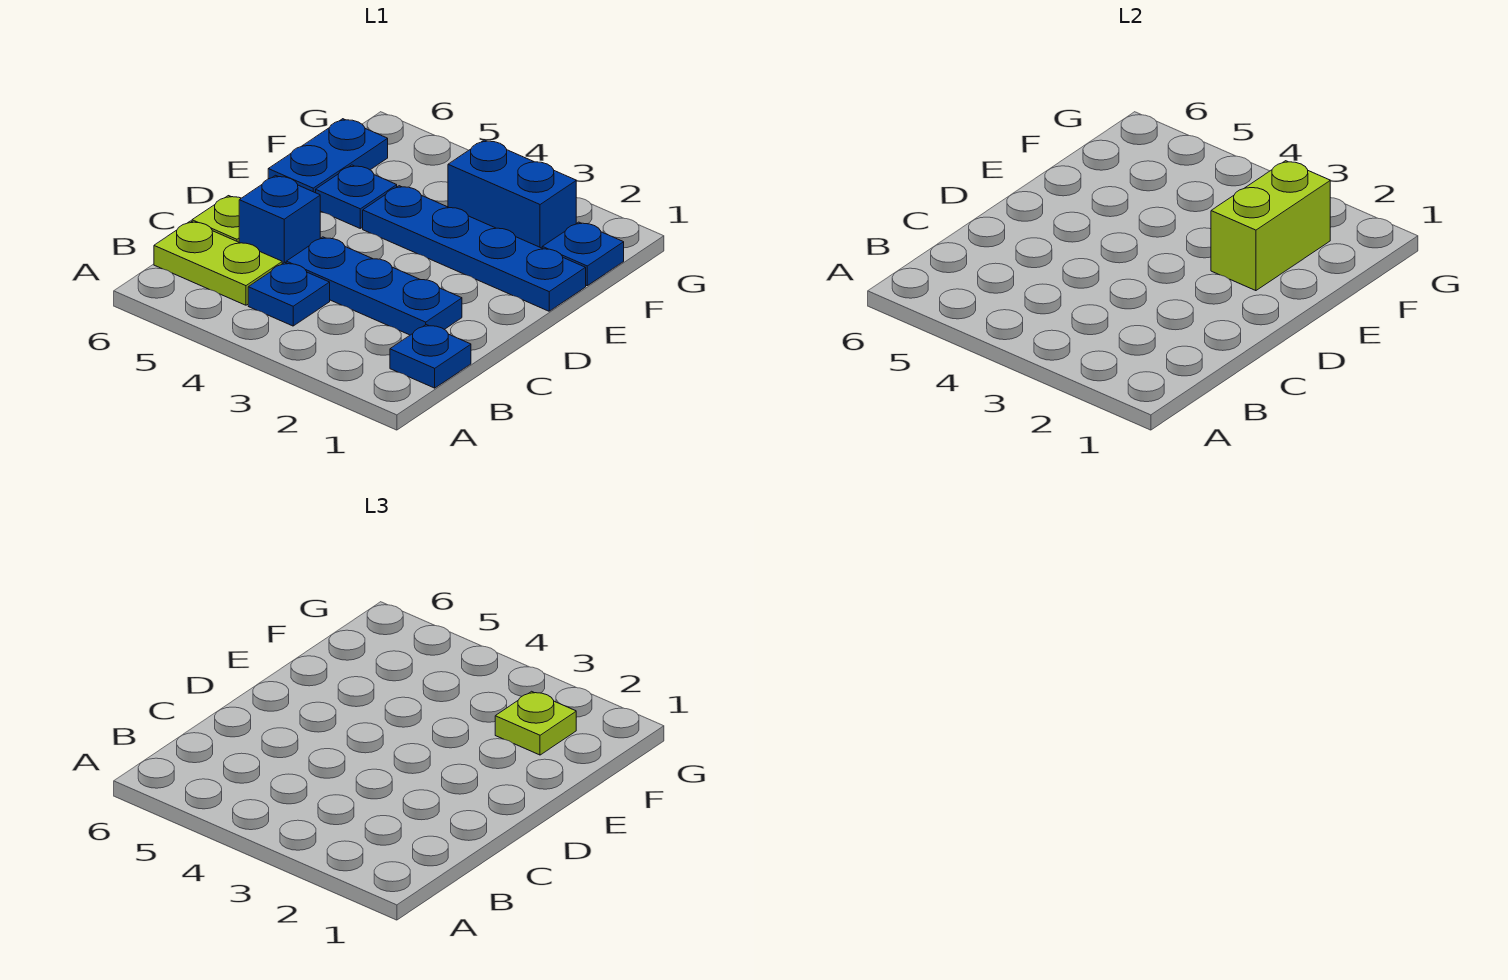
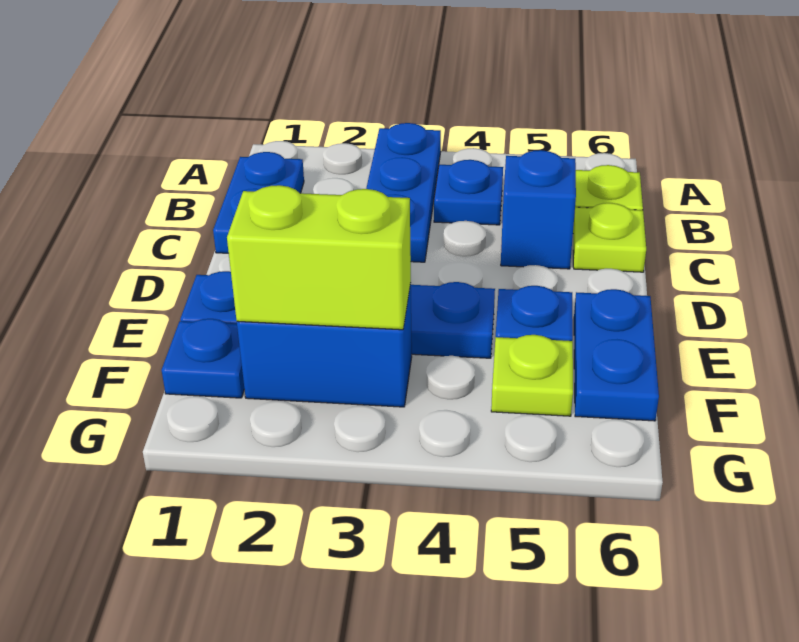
blue 1x1 plate [390,325,471,388] -> blue 1x2 plate [213,152,304,253]
blue 1x3 plate [286,237,462,335] -> blue 1x3 plate turned to [366,123,441,262]
lime 1x2 brick [1211,161,1330,291] -> lime 1x2 brick turned to [227,185,411,330]
lime 1x1 plate [495,691,576,755] -> lime 1x1 plate moved to [491,335,573,416]

